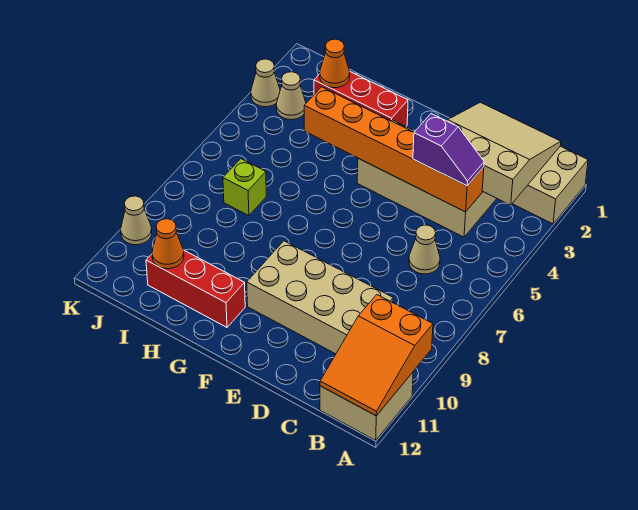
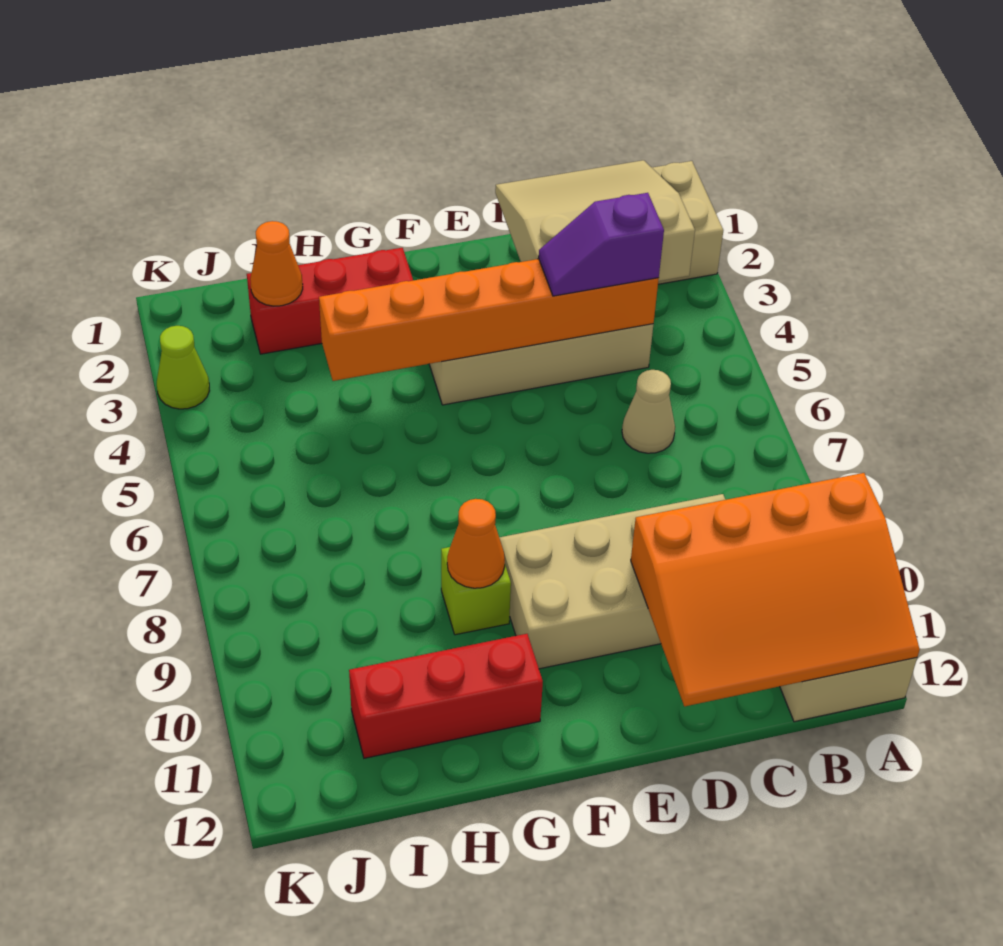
orange 2x3 slope [320,295,433,416] -> orange 3x4 slope [631,473,920,706]
purple 1x2 slope [413,114,484,186] -> purple 1x2 slope turned to [539,193,664,296]
lime 1x1 brick [223,159,266,216] -> lime 1x1 brick moved to [441,547,511,635]
orange 1x1 cone [152,219,184,269] -> orange 1x1 cone moved to [447,499,505,588]
tan 1x1 cone [276,72,306,120] -> none
tan 1x1 cone [251,59,280,107] -> lime 1x1 cone [157,326,209,409]
tan 1x1 cone [121,196,152,245] -> none

